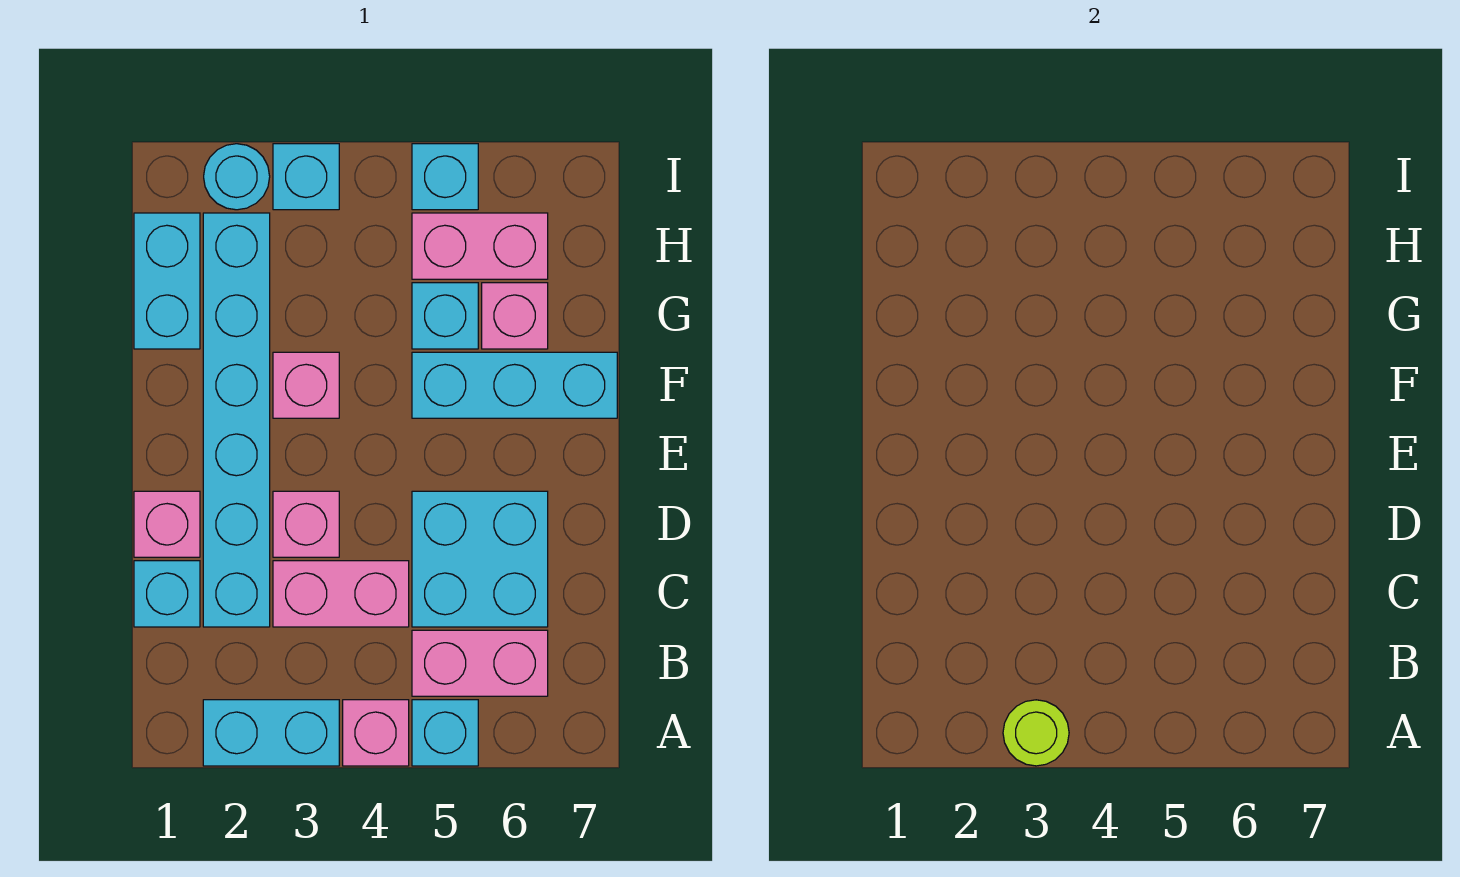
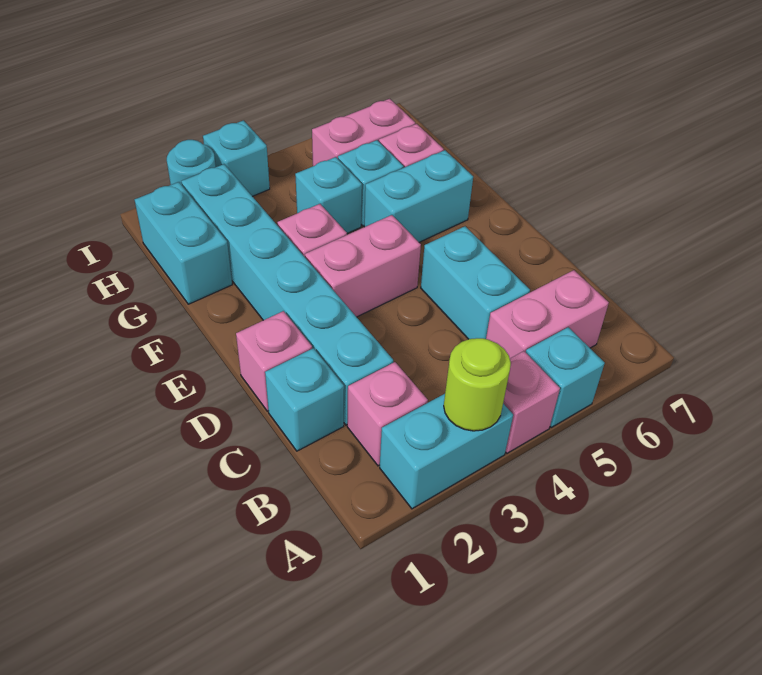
pink 1x2 brick [273,561,409,627] -> pink 1x2 brick moved to [305,215,421,317]
cyan 2x2 brick [412,491,548,627] -> cyan 1x2 brick [421,226,530,339]
pink 1x1 brick [273,491,339,557] -> pink 1x1 brick moved to [347,362,428,466]
cyan 1x3 brick [412,352,617,418] -> cyan 1x2 brick [364,150,473,242]
cyan 1x1 brick [412,144,478,210] -> cyan 1x1 brick moved to [295,157,362,233]

